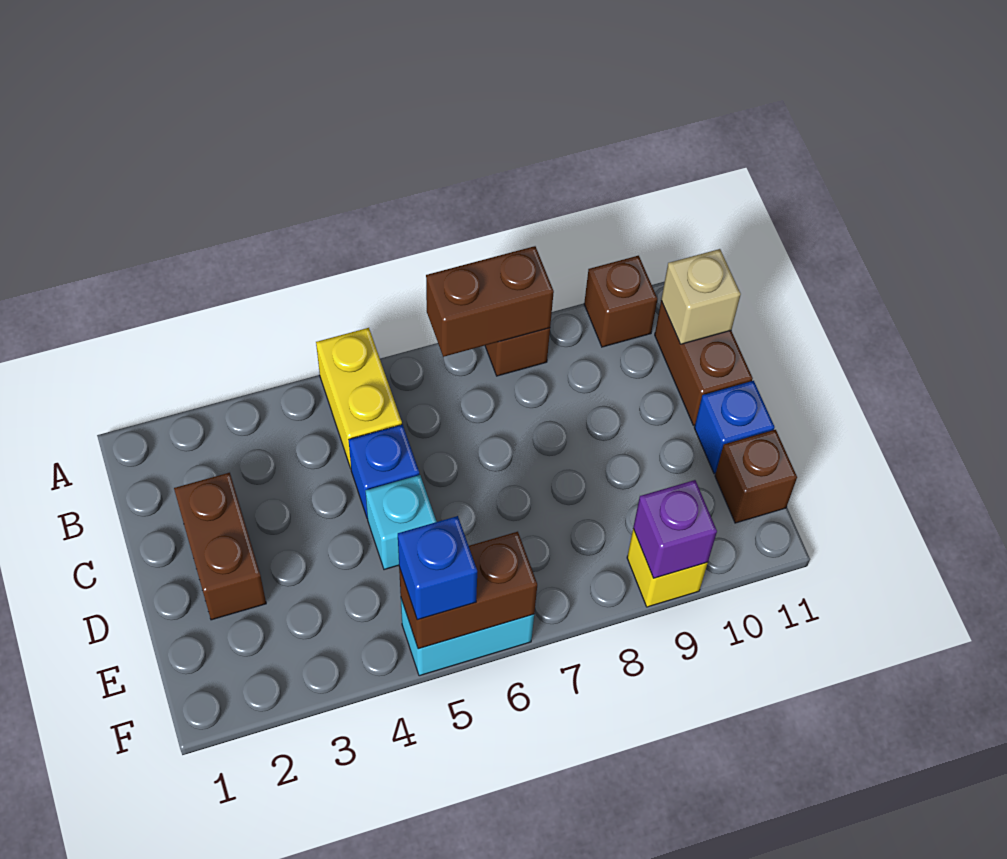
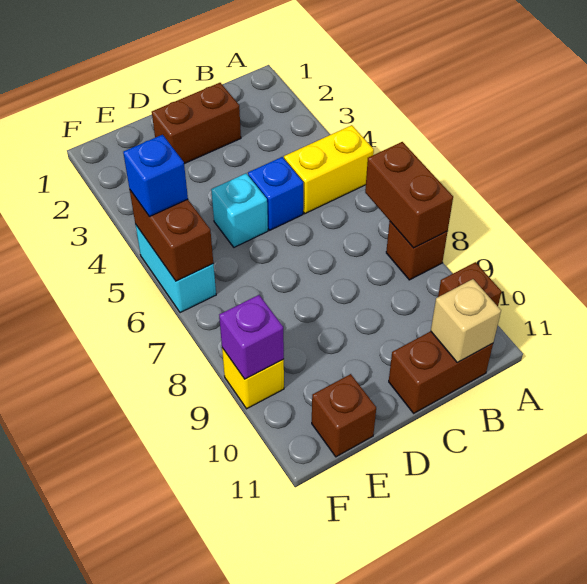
blue 1x1 brick [694,381,775,474] -> none

